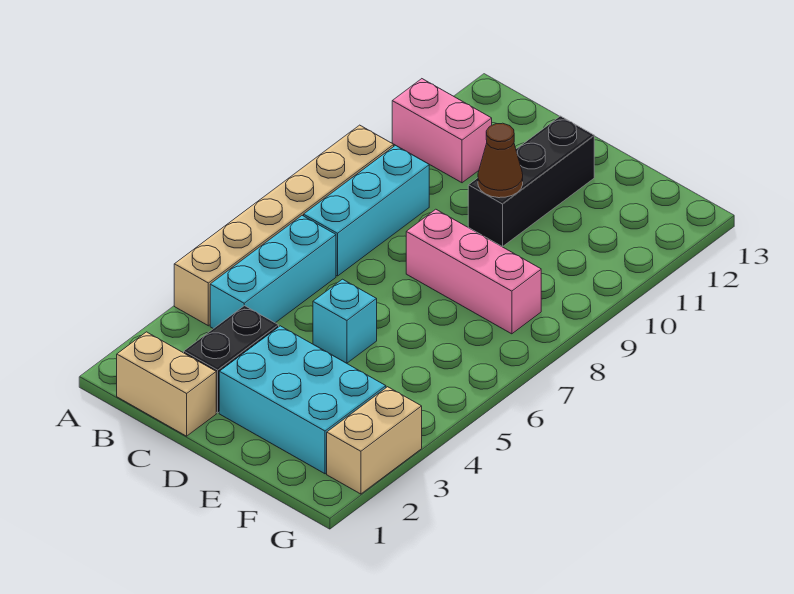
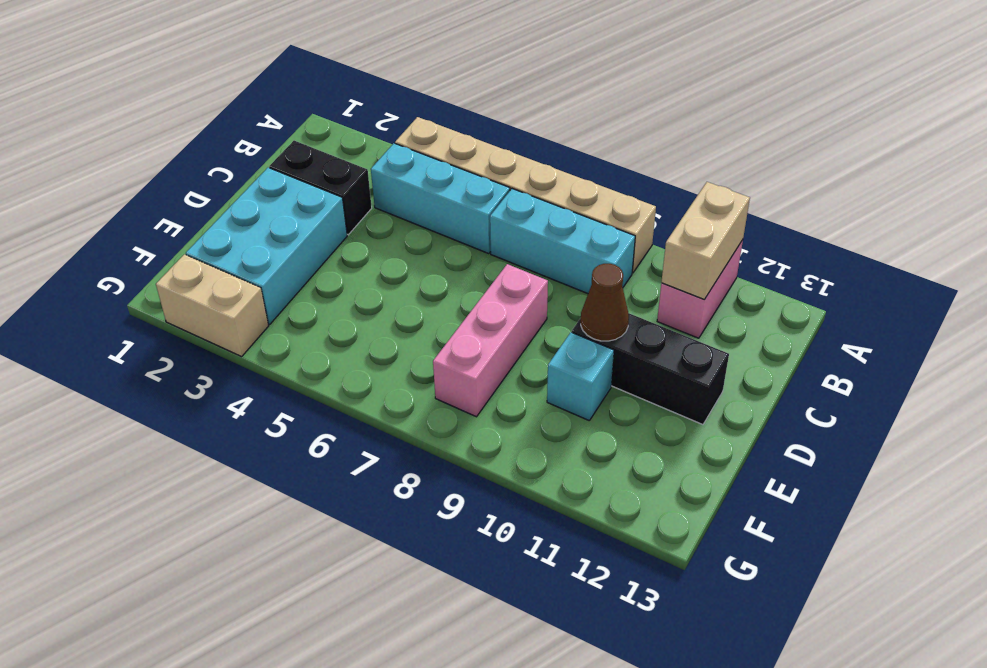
tan 1x2 brick [117,332,216,436] -> tan 1x2 brick moved to [661,182,750,299]
cyan 1x1 brick [313,279,377,363] -> cyan 1x1 brick moved to [547,332,614,420]

